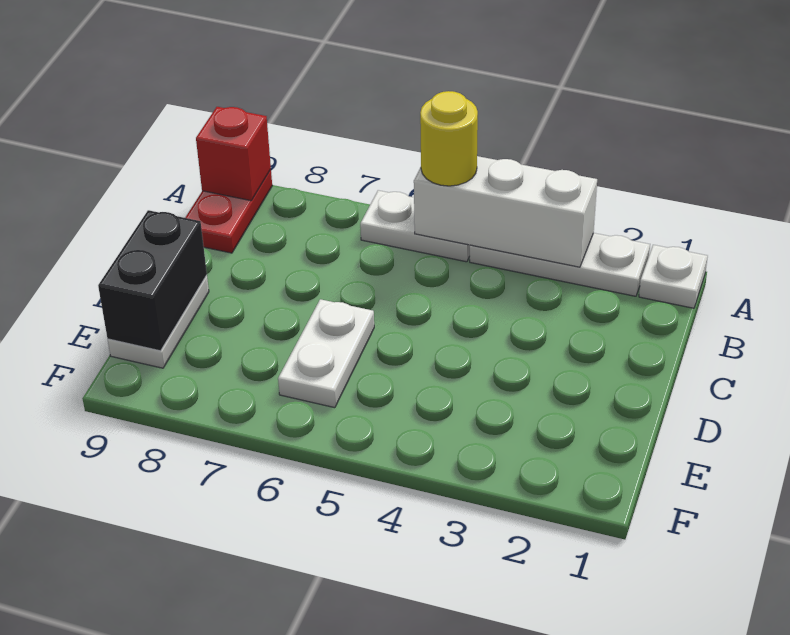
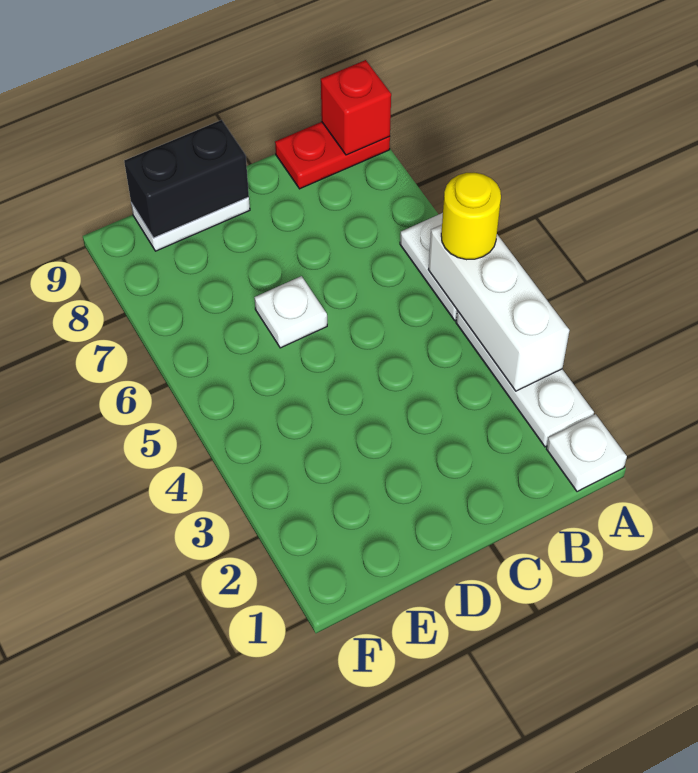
white 1x2 plate [278,299,374,408] -> white 1x1 plate [254,276,327,348]

